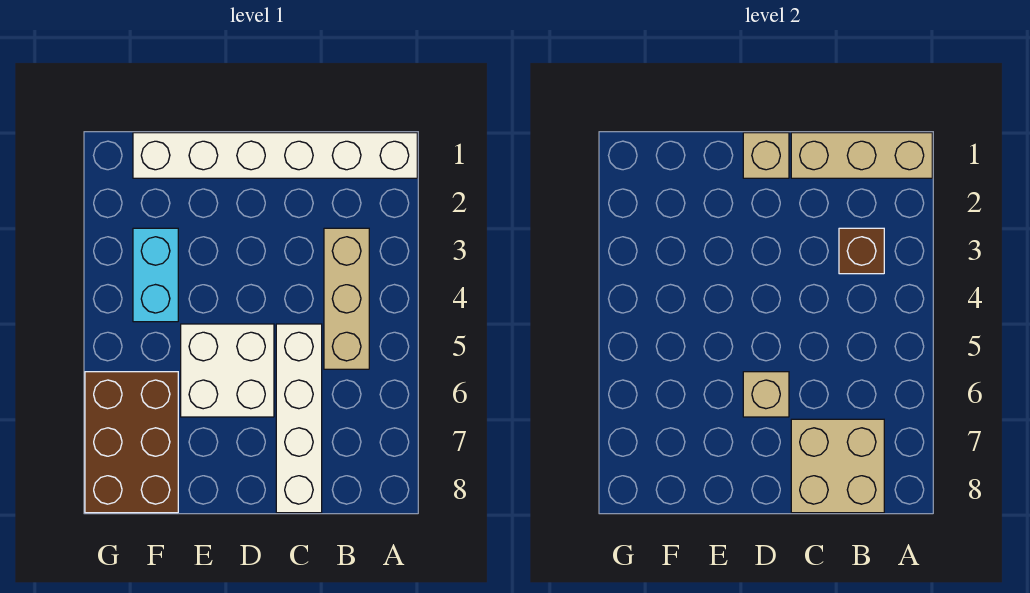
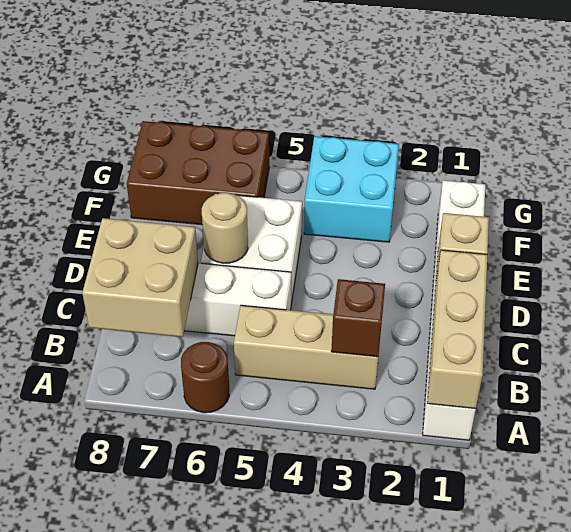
none -> brown 1x1 round brick [181,342,229,413]
tan 1x1 brick [743,372,789,417] -> tan 1x1 round brick [202,193,248,263]
cyan 1x2 brick [133,228,178,322] -> cyan 2x2 brick [304,136,399,242]

